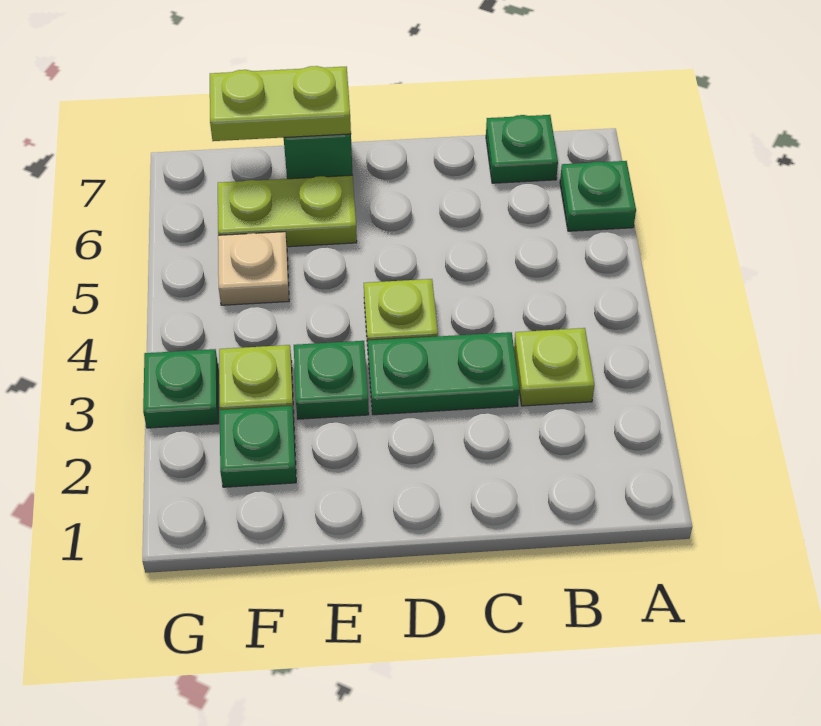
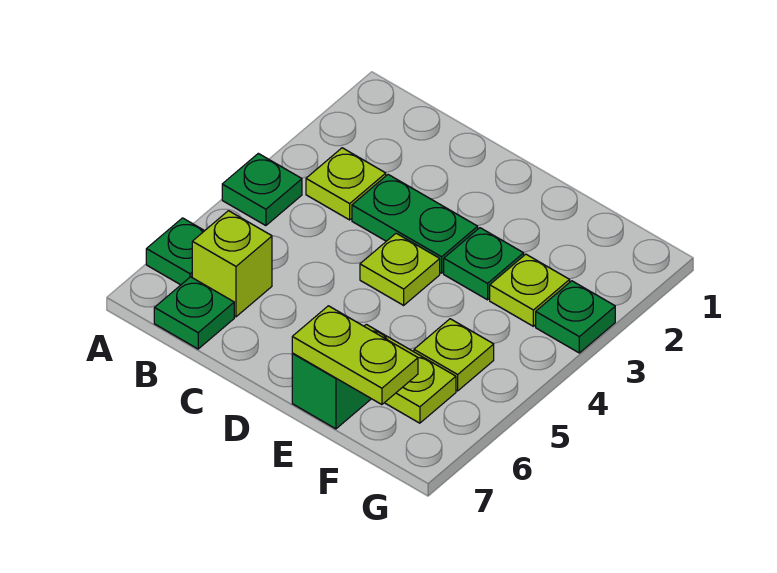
none -> lime 1x1 brick [192,211,272,317]
green 1x1 plate [220,406,296,487] -> green 1x1 plate moved to [222,153,302,226]
tan 1x1 plate [218,232,289,305] -> lime 1x1 plate [414,319,494,391]

